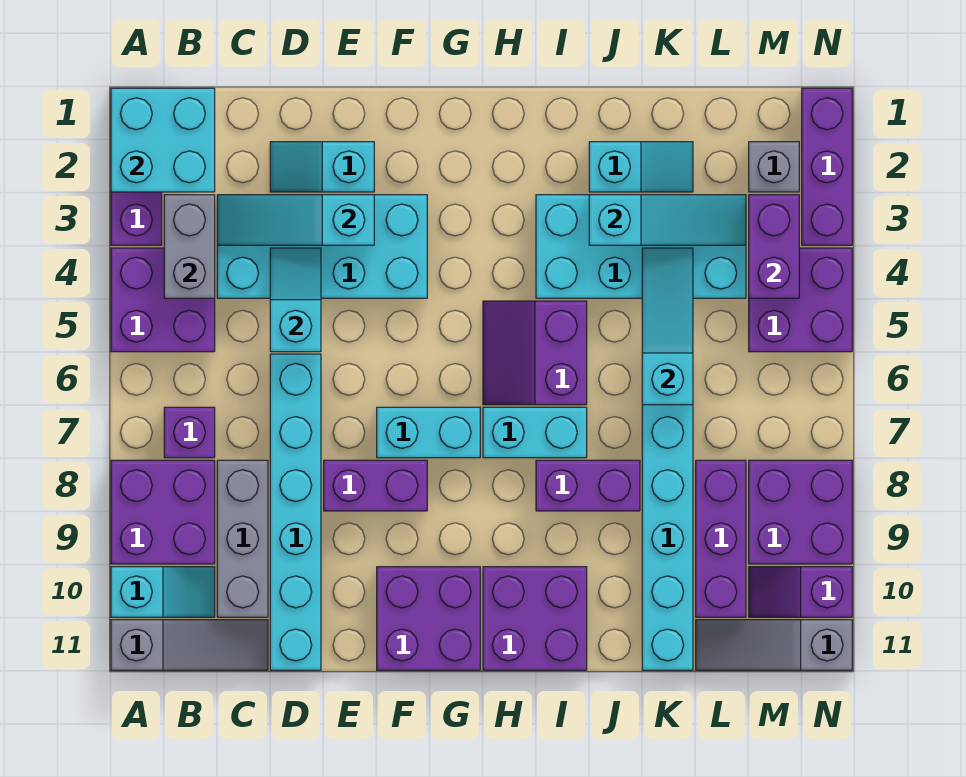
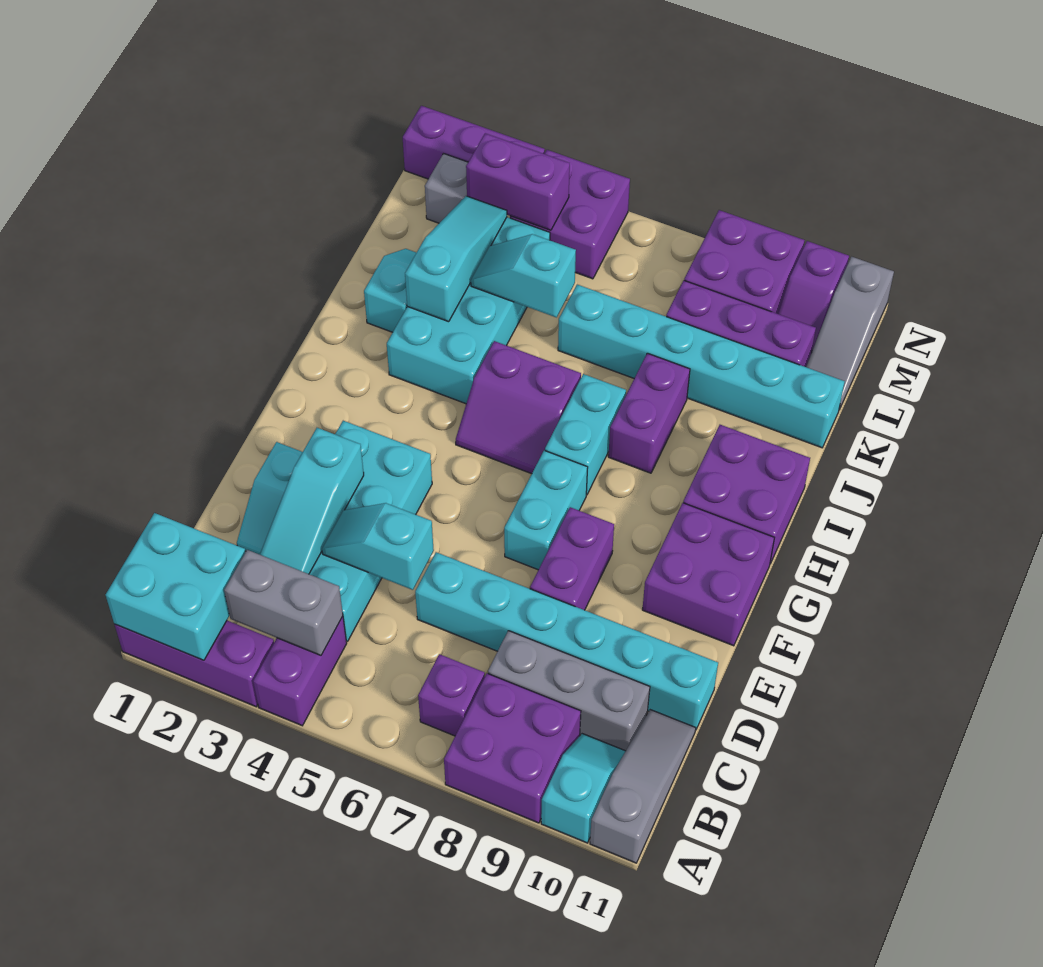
purple 2x2 brick [111,248,215,352] -> purple 1x2 brick [253,616,347,726]
cyan 1x3 slope [642,248,693,405] -> cyan 1x2 slope [471,234,576,317]

